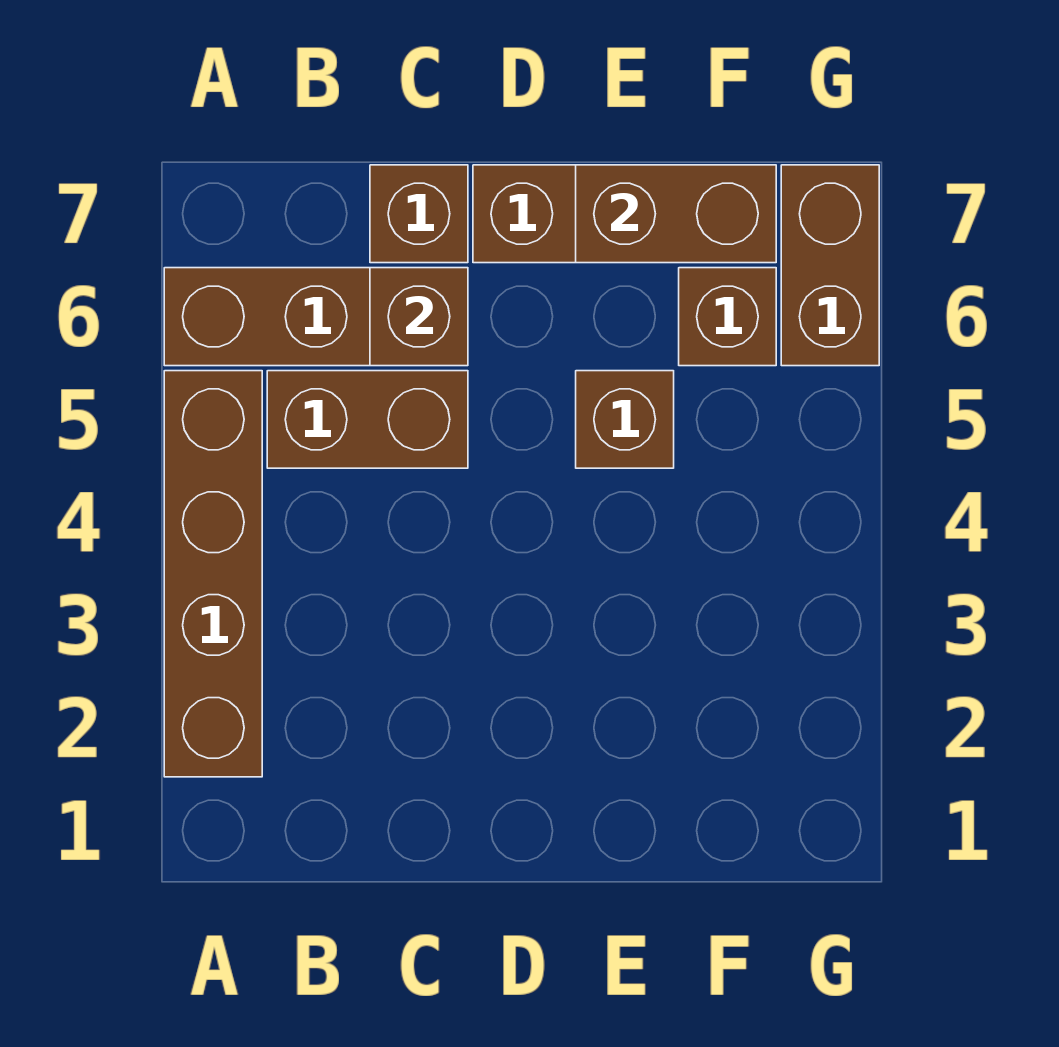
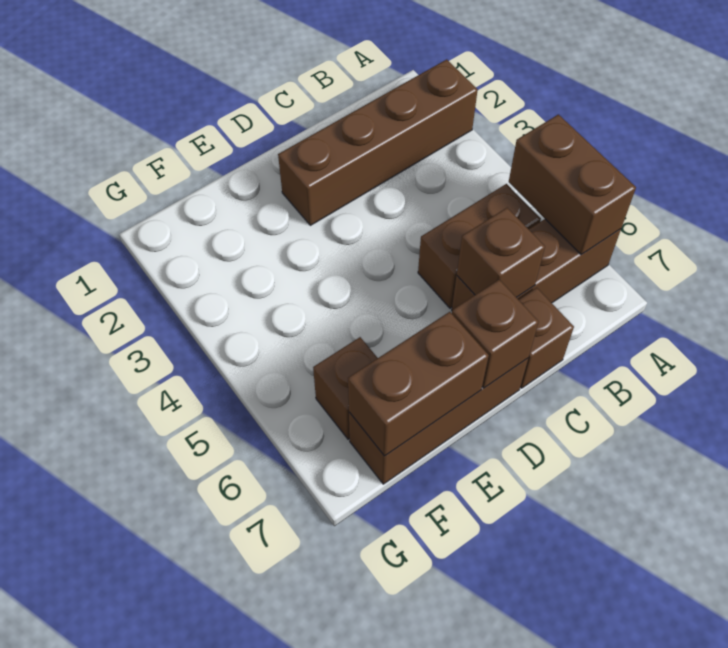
brown 1x4 brick [164,371,262,777] -> brown 1x4 brick turned to [278,59,478,225]
brown 1x1 brick [576,371,674,468] -> brown 1x1 brick moved to [452,280,539,388]
brown 1x2 brick [781,165,879,366] -> brown 1x2 brick moved to [509,115,636,255]

